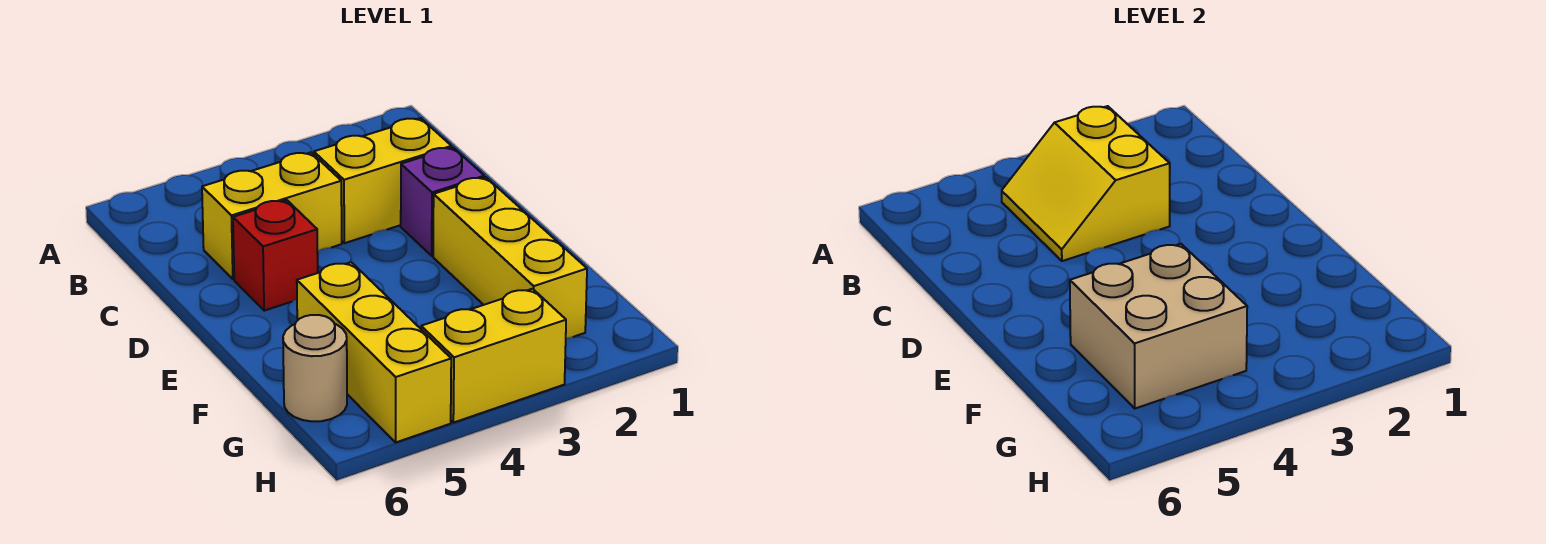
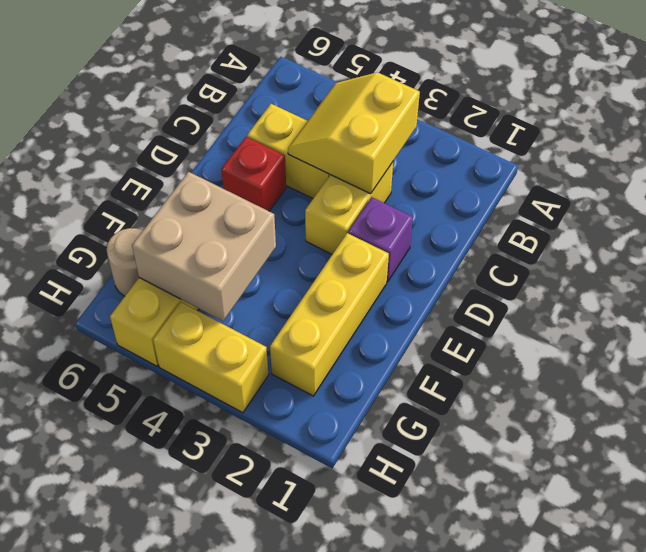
yellow 1x2 brick [314,118,452,243] -> yellow 1x2 brick turned to [305,162,393,254]

